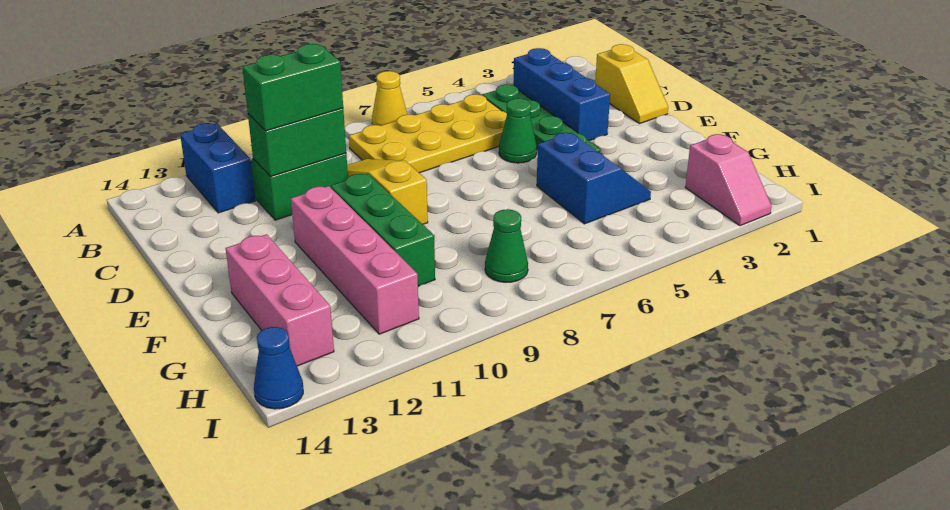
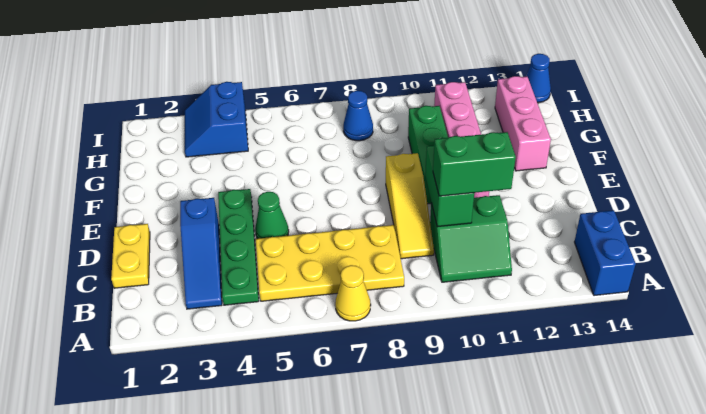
blue 1x2 brick [180,123,255,213] -> blue 1x2 brick moved to [575,210,636,296]
blue 1x3 brick [513,48,610,141] -> blue 1x3 slope [180,198,222,309]
yellow 1x2 slope [595,44,668,124] -> yellow 1x2 plate [111,224,150,288]
green 1x2 brick [248,108,346,177] -> green 1x2 brick turned to [425,146,474,227]
blue 2x2 slope [537,133,651,224] -> blue 2x2 slope moved to [185,82,248,157]
pink 1x2 slope [685,134,772,226] -> none
green 1x1 cone [485,209,528,282] -> blue 1x1 cone [343,91,373,141]

